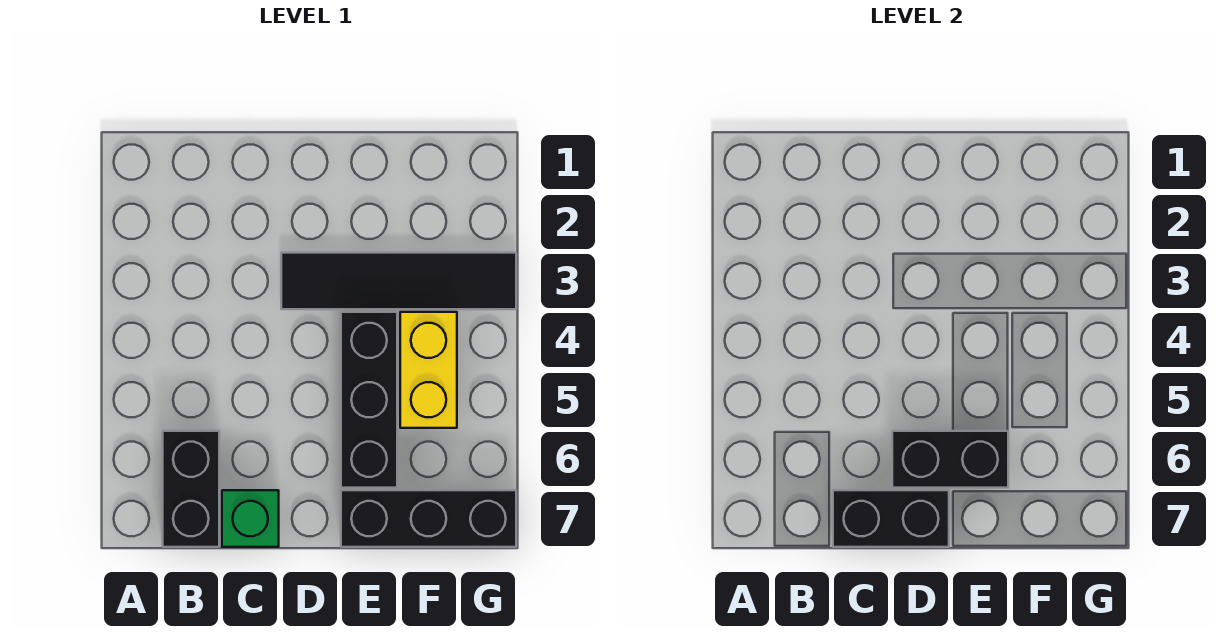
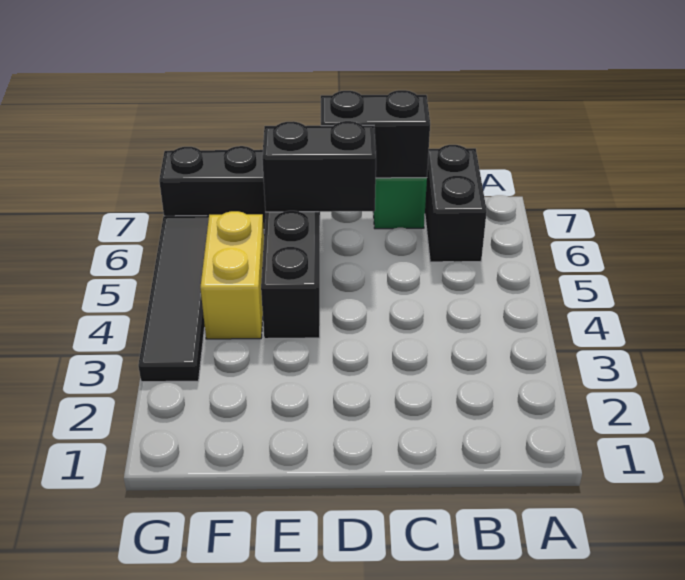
black 1x4 tile [281,253,516,309] -> black 1x4 tile turned to [138,216,209,382]

